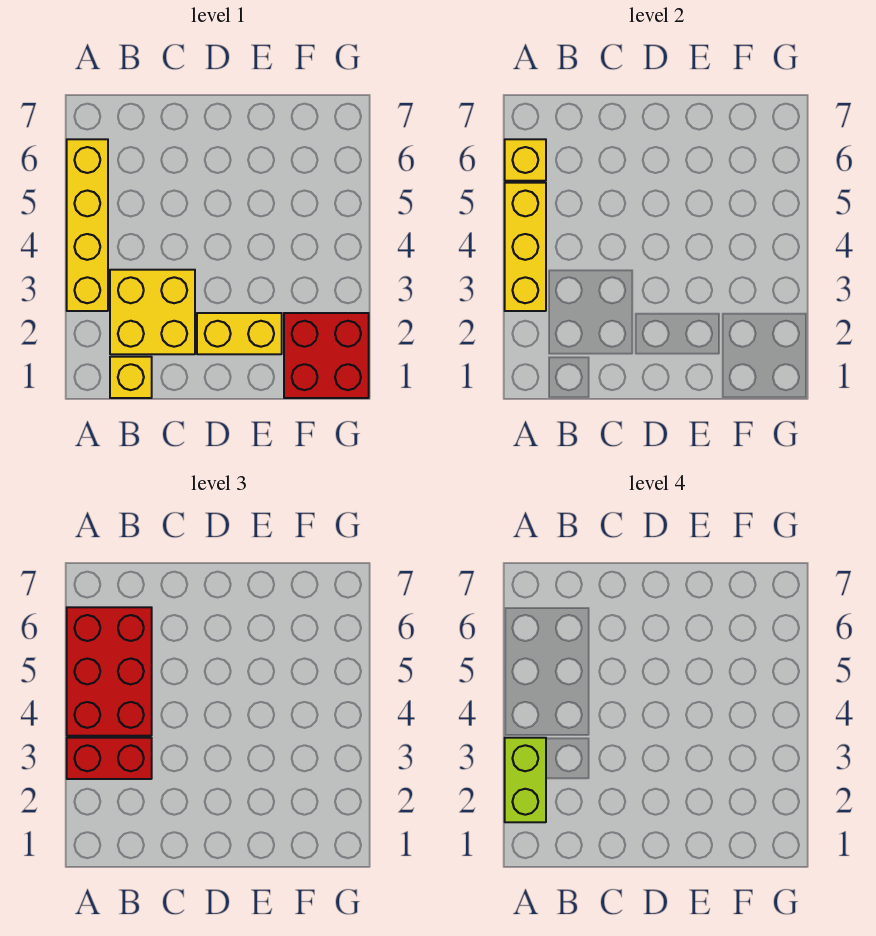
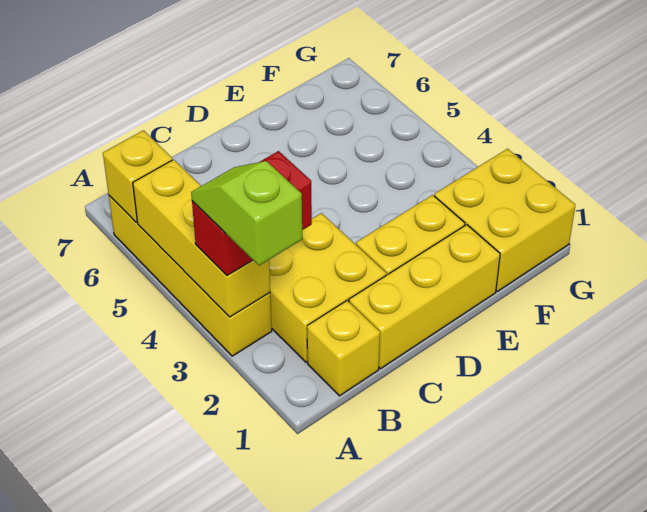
lime 1x2 brick [505,738,546,822] -> lime 1x2 slope [191,161,302,266]
red 2x3 brick [67,607,152,736] -> none
none -> yellow 1x3 brick [349,225,500,369]
red 2x2 brick [284,313,369,398] -> yellow 2x2 brick [434,149,575,291]

